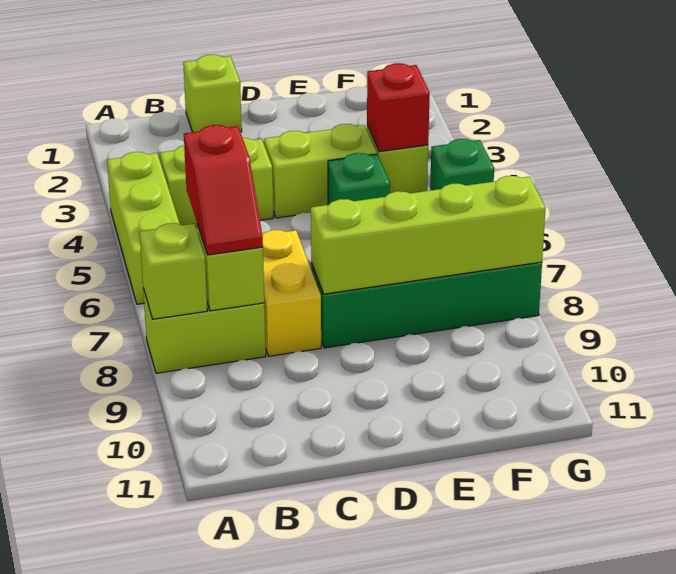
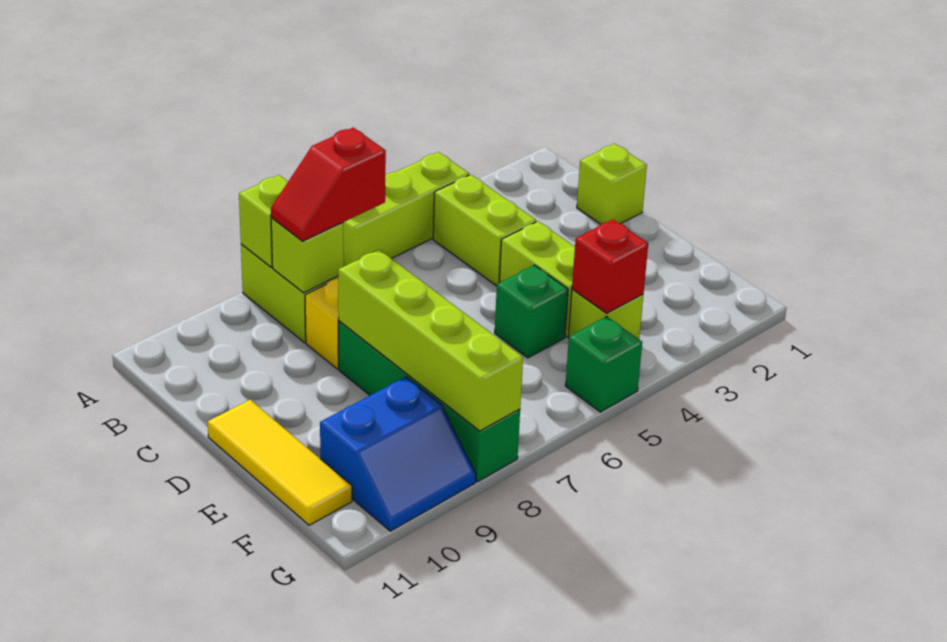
none -> yellow 1x3 tile [208,400,352,525]
none -> blue 2x2 slope [320,377,476,531]

